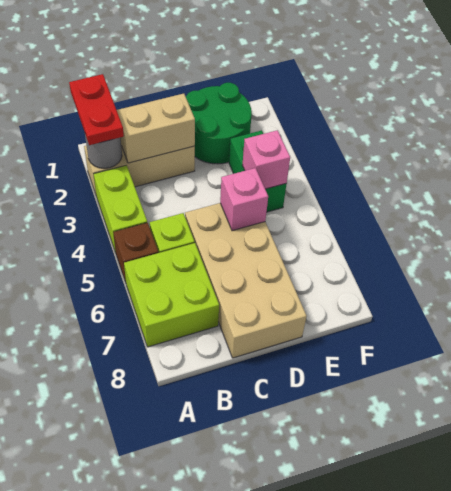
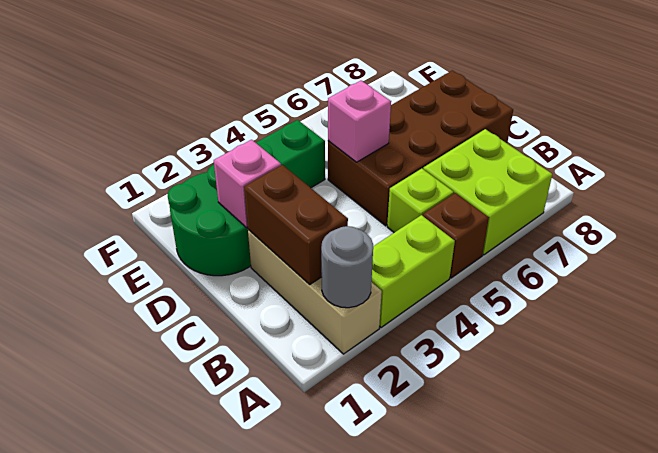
red 1x2 plate [69,74,124,145] -> none
tan 1x2 brick [117,94,195,163] -> brown 1x2 brick [244,165,348,285]
tan 2x4 brick [185,203,307,358] -> brown 2x4 brick [328,70,513,226]
pink 1x1 brick [242,130,290,189] -> pink 1x1 brick moved to [214,140,281,228]

